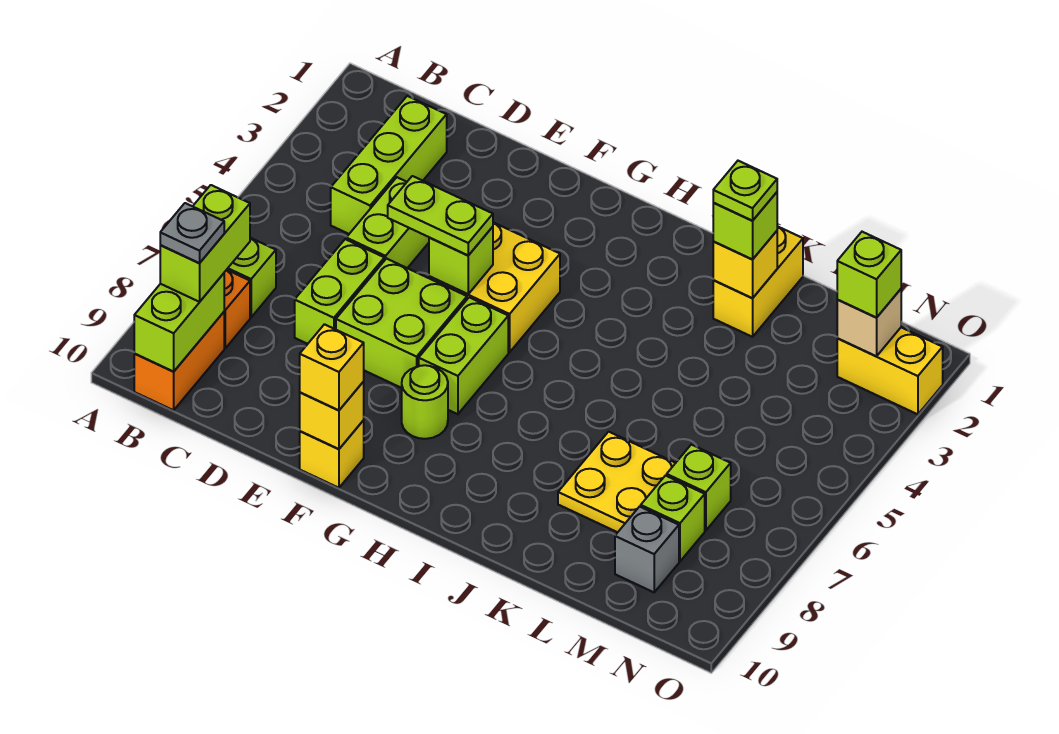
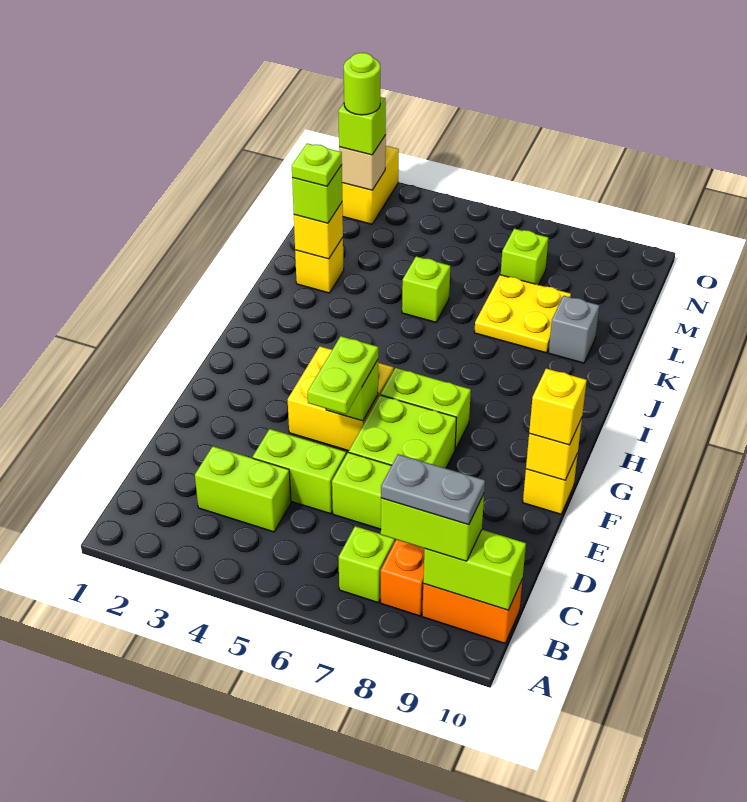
grey 1x1 plate [160,203,224,263] -> grey 1x2 plate [381,454,485,525]
lime 1x3 brick [331,96,447,234] -> lime 1x2 brick [195,446,291,532]
lime 1x1 round brick [402,365,448,439] -> lime 1x1 round brick moved to [344,53,380,115]
yellow 1x2 brick [713,226,803,337] -> yellow 1x1 brick [295,238,344,293]
lime 1x1 brick [641,476,705,561] -> lime 1x1 brick moved to [402,256,450,322]
grey 1x1 brick [615,507,679,592] -> grey 1x1 brick moved to [549,296,599,363]

